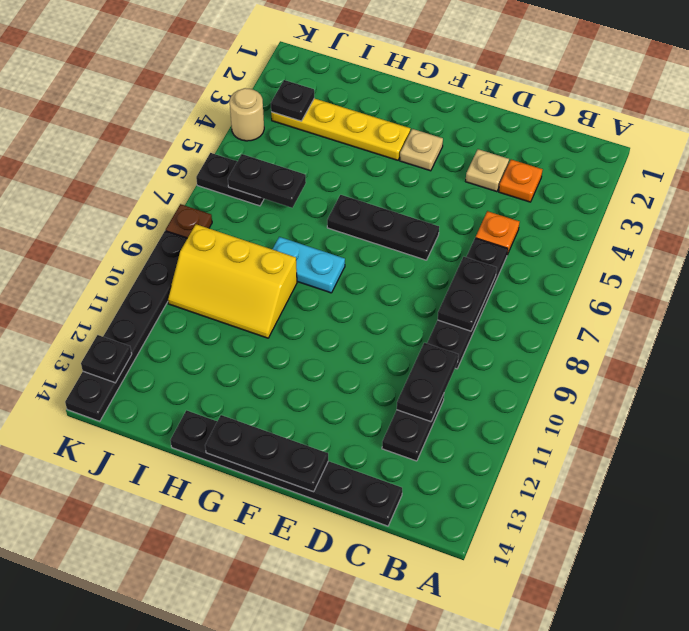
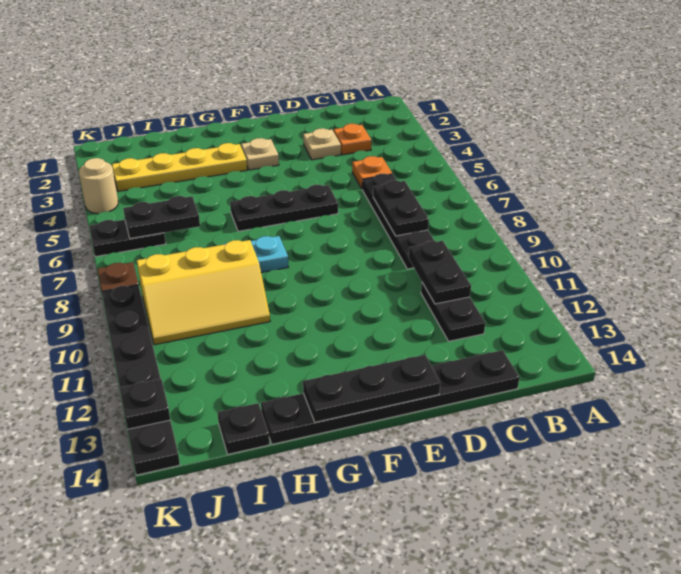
black 1x1 plate [271,80,314,121] -> black 1x1 plate moved to [217,403,270,454]

